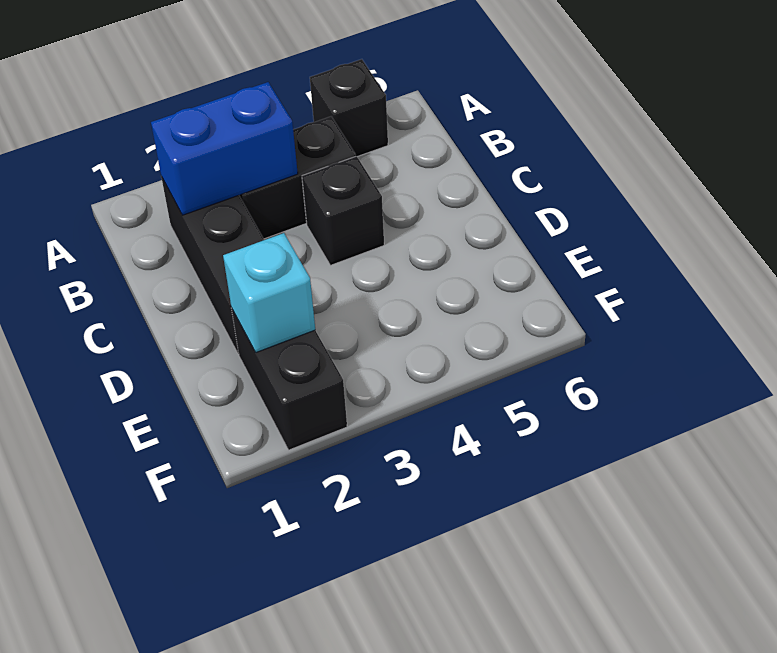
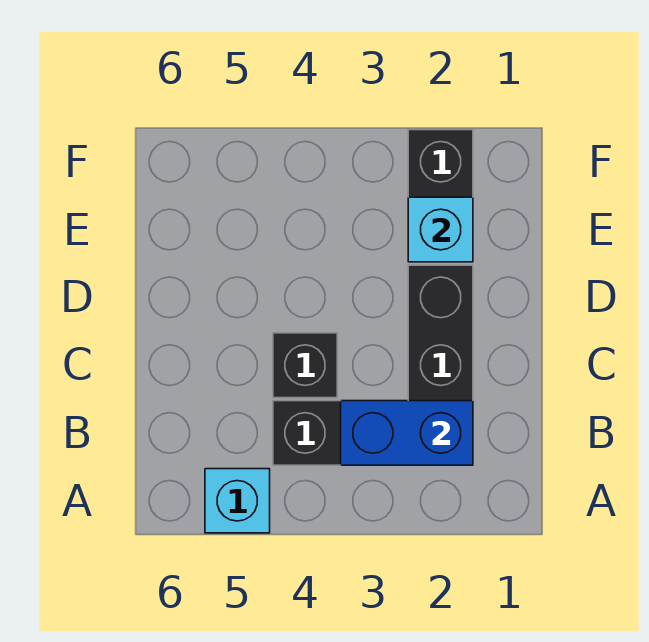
black 1x1 brick [310,59,388,157] -> cyan 1x1 brick [205,469,270,533]

